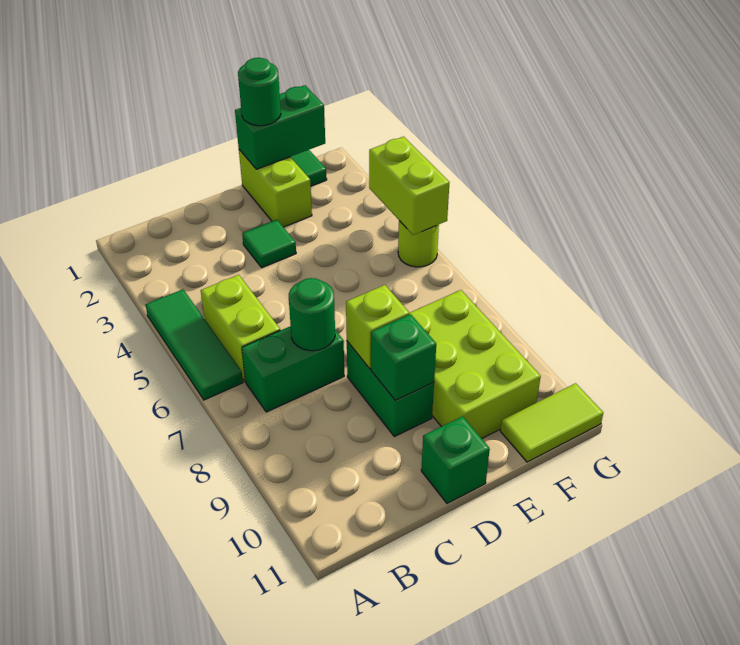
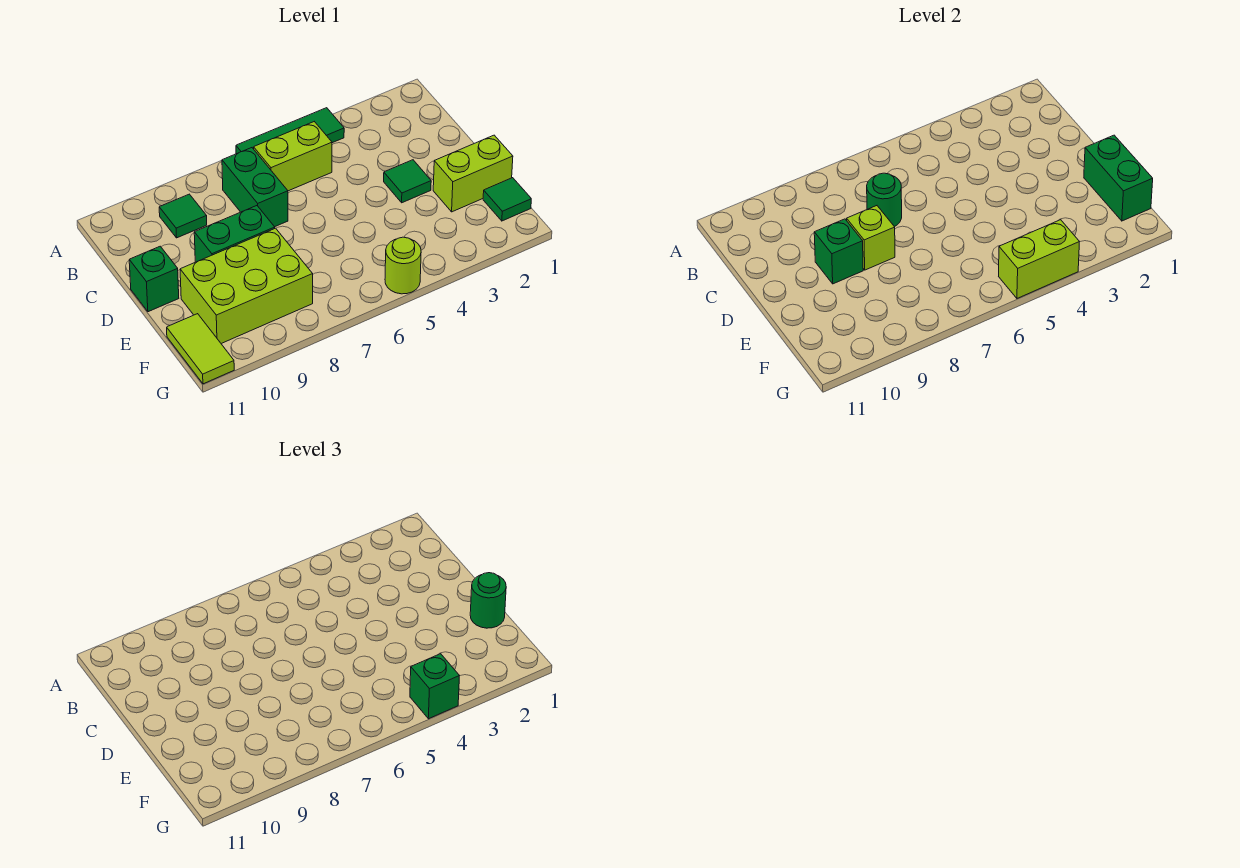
none -> green 1x1 tile [159,194,207,238]
none -> green 1x1 brick [410,654,459,719]

